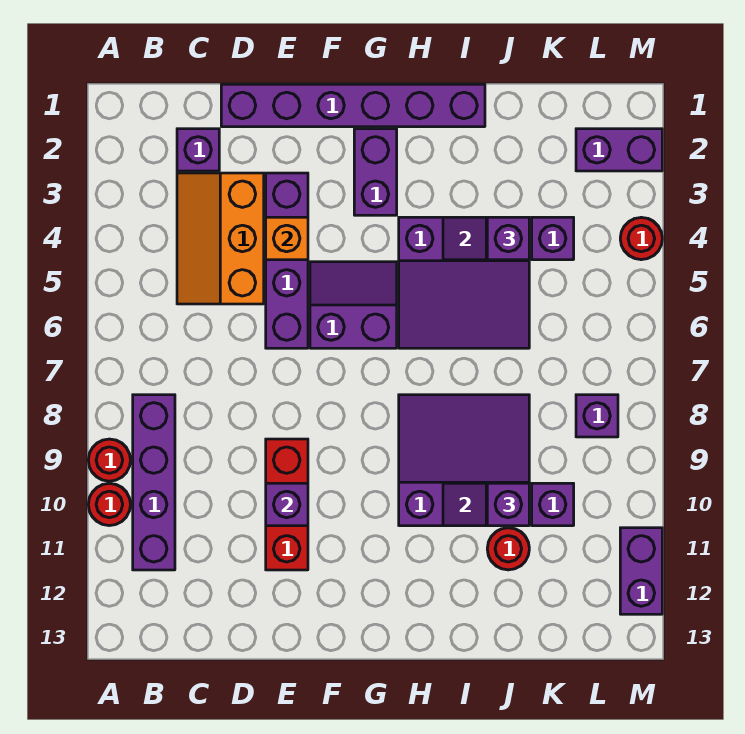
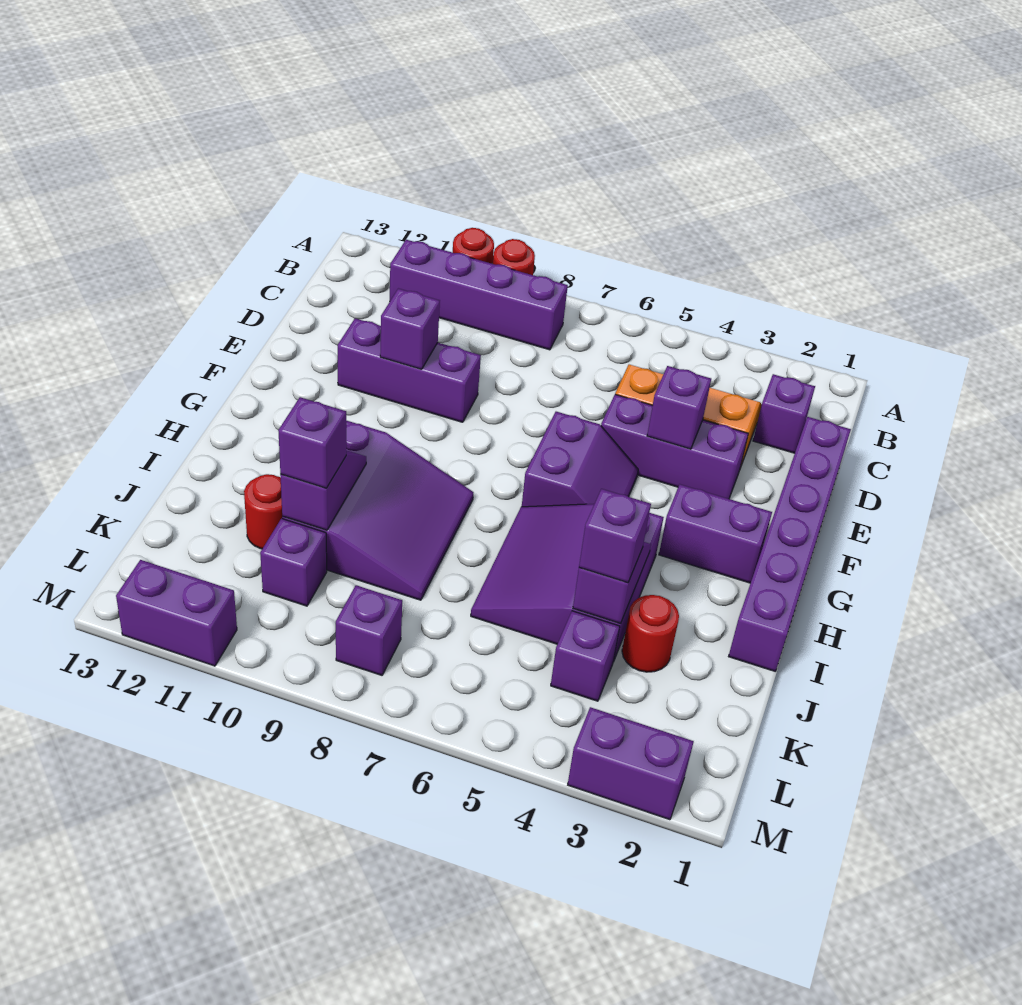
purple 1x4 brick [266,173,308,348] -> purple 1x3 brick [601,394,748,499]
orange 1x1 brick [266,217,308,260] -> purple 1x1 brick [647,366,711,449]
red 1x3 brick [266,439,308,570] -> purple 1x3 brick [338,318,481,422]
purple 1x2 brick [576,129,662,171] -> purple 1x2 brick turned to [568,707,694,820]
red 1x1 round brick [620,217,662,260] -> red 1x1 round brick moved to [622,595,679,672]

